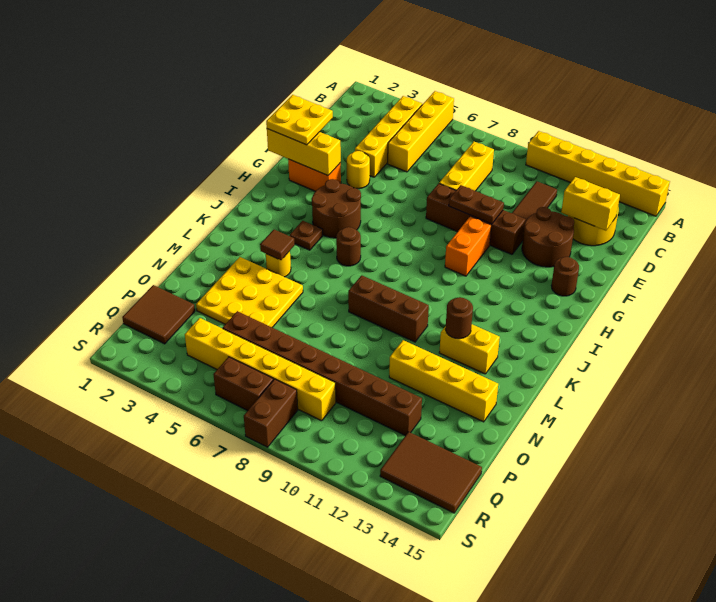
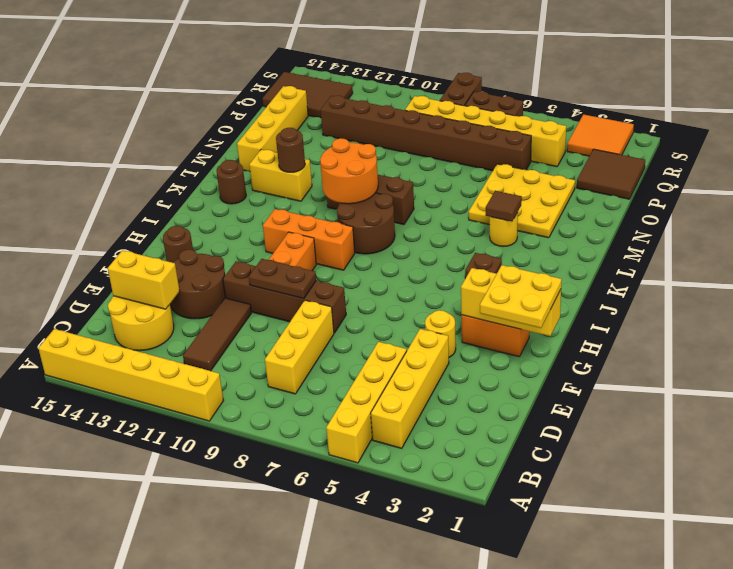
brown 2x2 round brick [312,179,361,238] -> brown 2x2 round brick moved to [337,193,395,254]
none -> orange 1x3 brick [263,209,355,270]
brown 1x1 round brick [336,227,361,266] -> brown 1x1 round brick moved to [217,160,246,204]
none -> orange 2x2 round brick [320,138,378,204]
yellow 1x4 brick [389,340,498,422] -> yellow 1x4 brick turned to [237,86,308,172]
none -> orange 2x2 tile [567,114,634,156]

